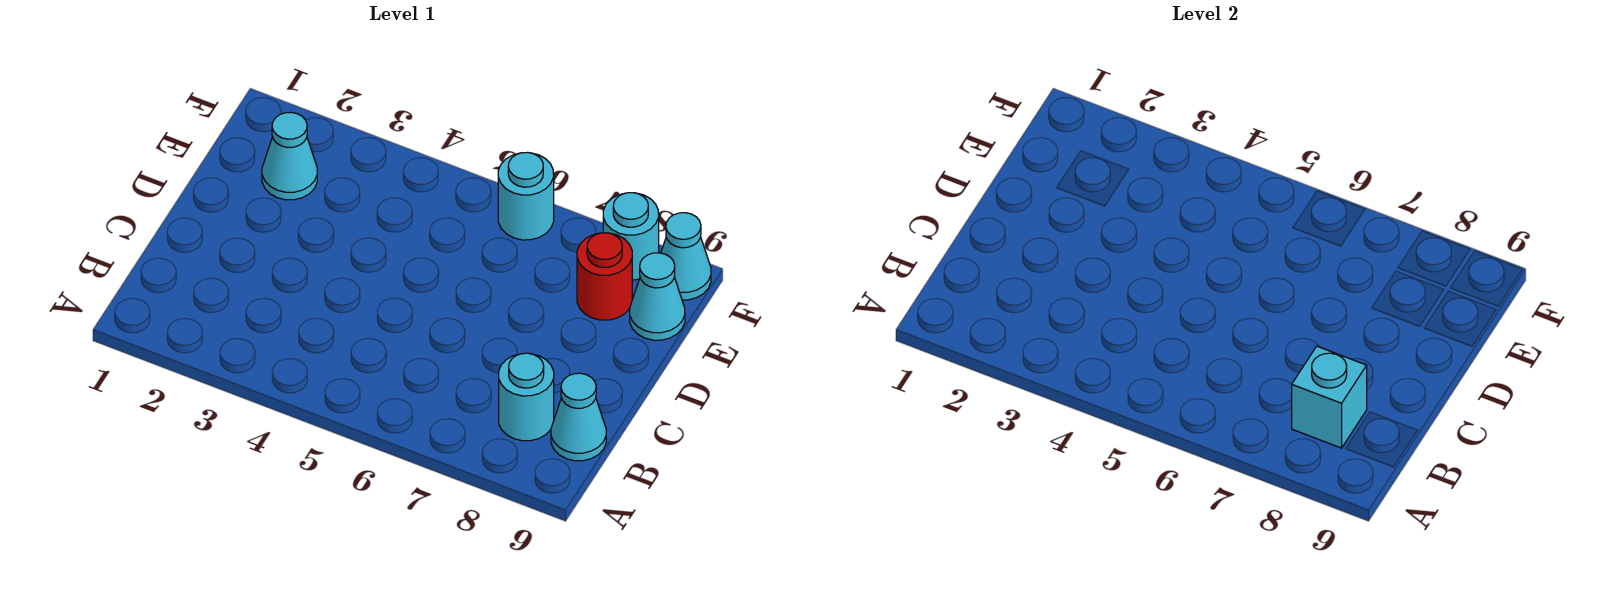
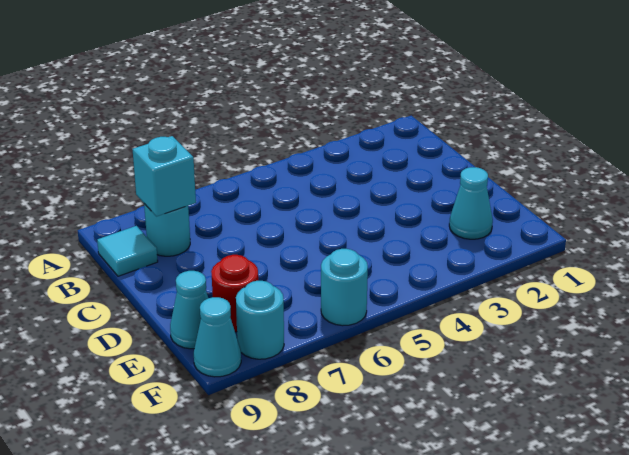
cyan 1x1 cone [551,373,606,461] -> cyan 1x1 tile [97,226,158,276]

